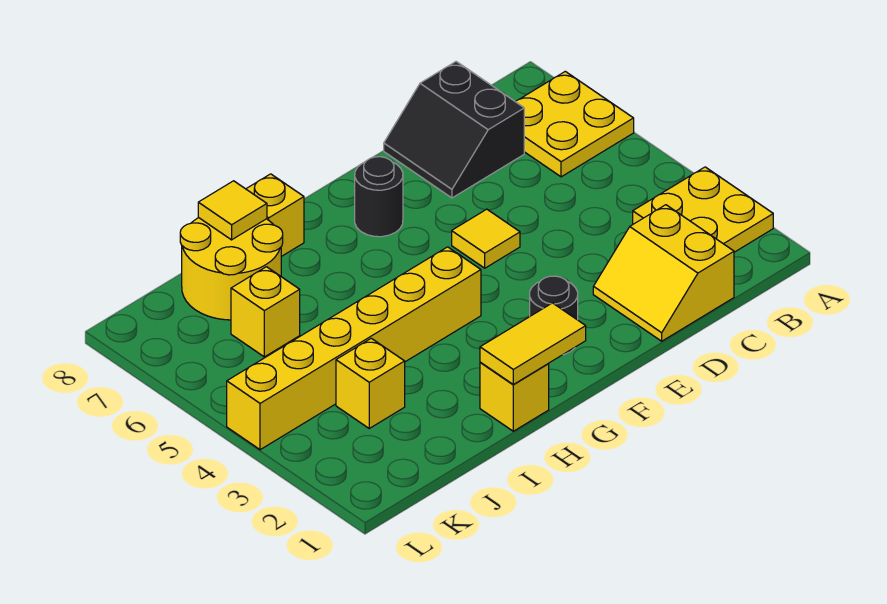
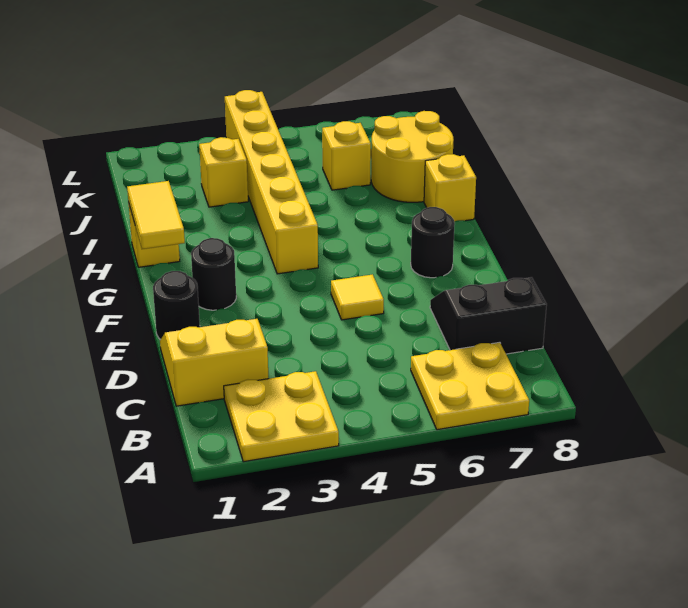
none -> black 1x1 round brick [153,271,200,340]
yellow 1x1 tile [198,181,267,240] -> none

